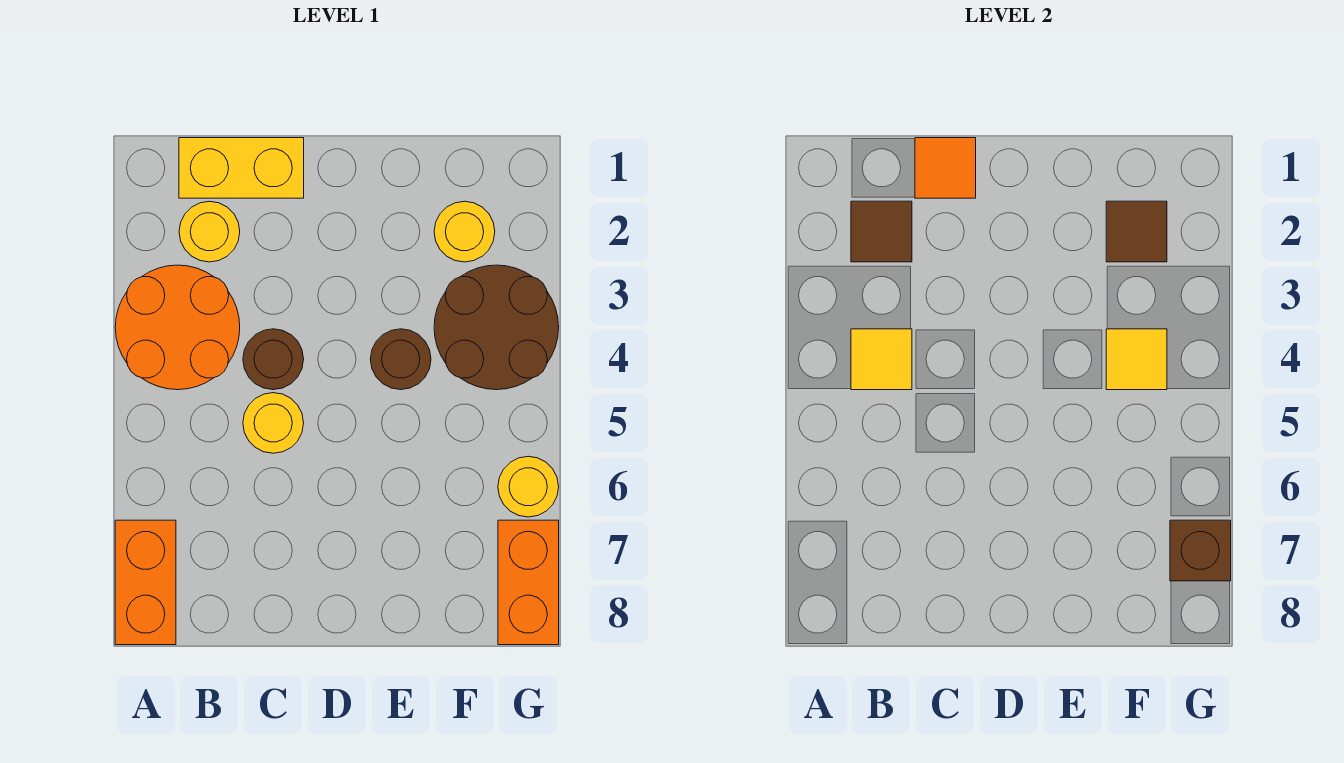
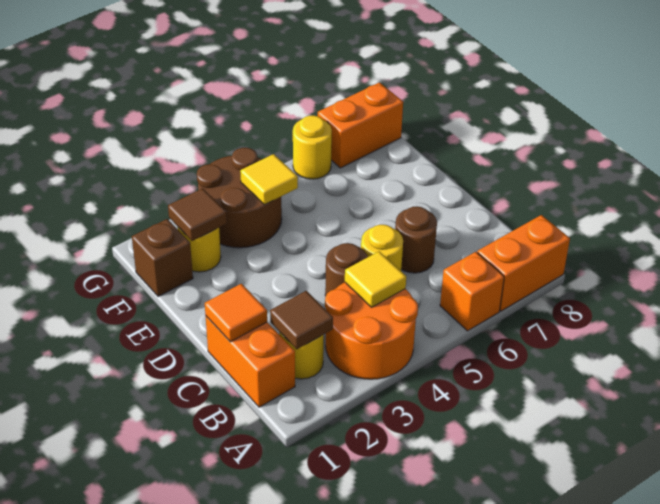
none -> orange 1x1 brick [440,252,504,331]
yellow 1x2 brick [179,138,304,198] -> orange 1x2 brick [206,316,295,407]
brown 1x1 round brick [370,329,431,390] -> brown 1x1 round brick moved to [395,206,437,273]
brown 1x1 brick [1170,520,1231,581] -> brown 1x1 brick moved to [132,219,193,297]

